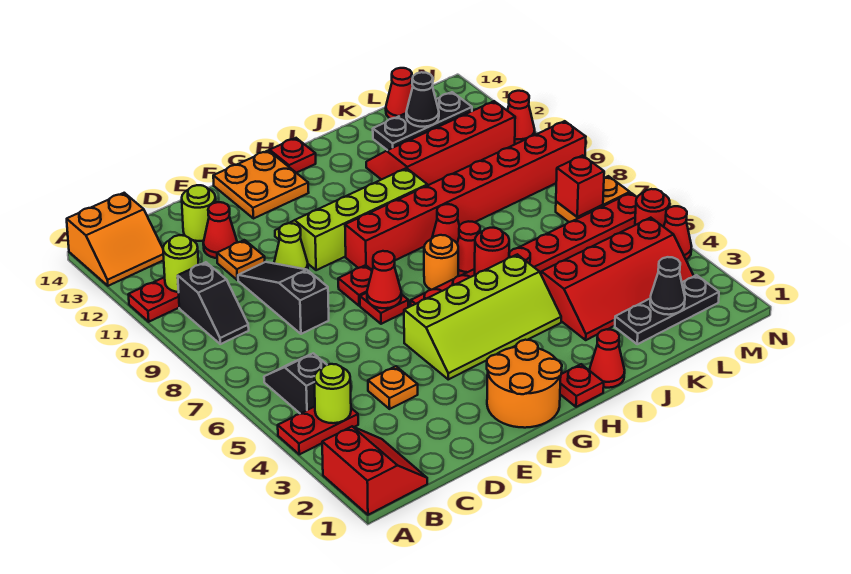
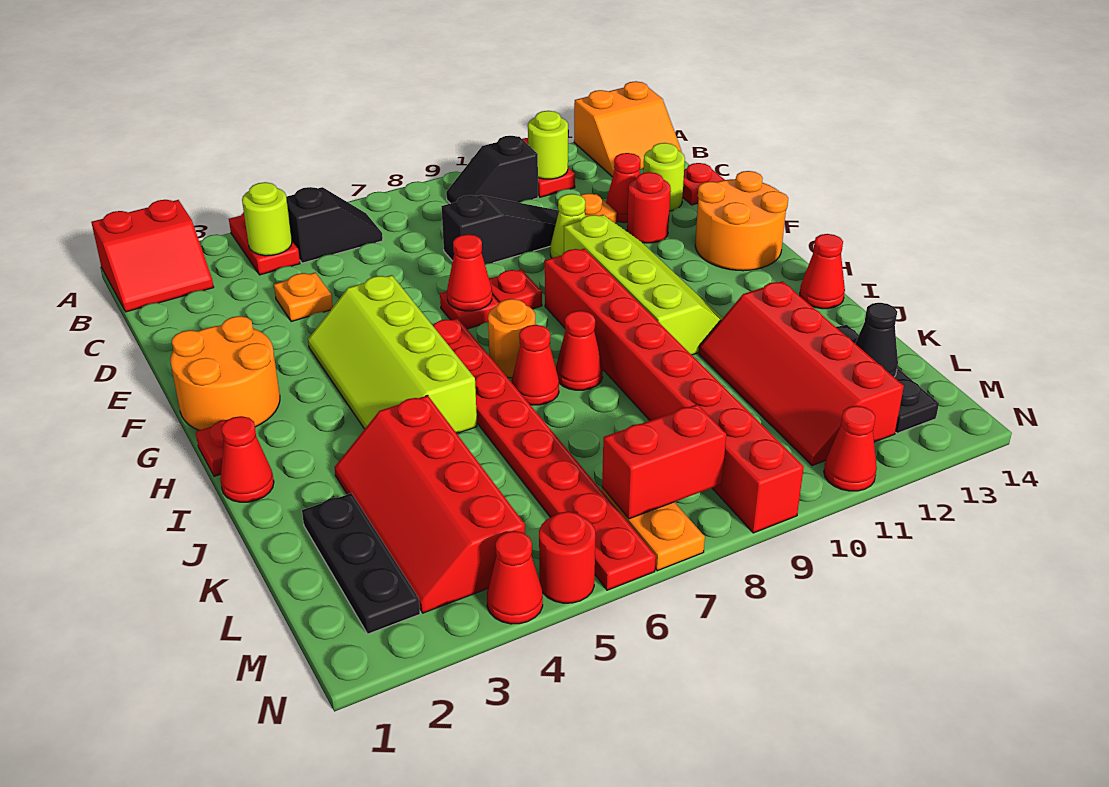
orange 2x2 slope [67,193,164,286] -> orange 2x2 slope turned to [574,81,681,177]
orange 2x2 plate [213,151,309,219] -> orange 2x2 round brick [695,171,788,271]
red 1x1 plate [270,138,316,173] -> red 1x1 plate moved to [683,163,725,205]
red 1x1 round brick [475,228,509,275] -> red 1x1 round brick moved to [627,172,671,243]
red 2x4 slope [366,101,515,185] -> red 2x4 slope turned to [699,281,904,466]
black 1x1 cone [650,257,685,315] -> none
red 1x1 cone [386,68,413,119] -> red 1x1 cone moved to [800,234,845,309]
red 1x1 brick [556,155,604,217] -> red 1x2 brick [602,404,726,519]

